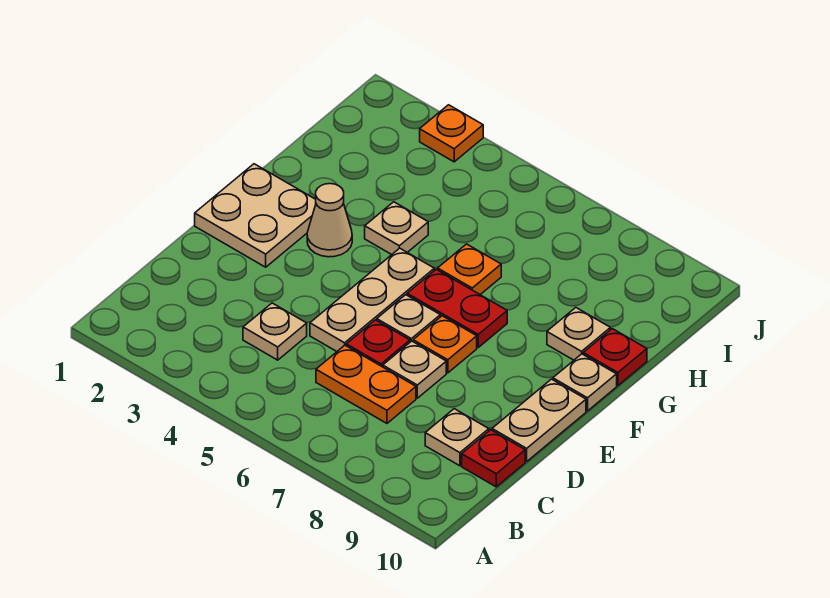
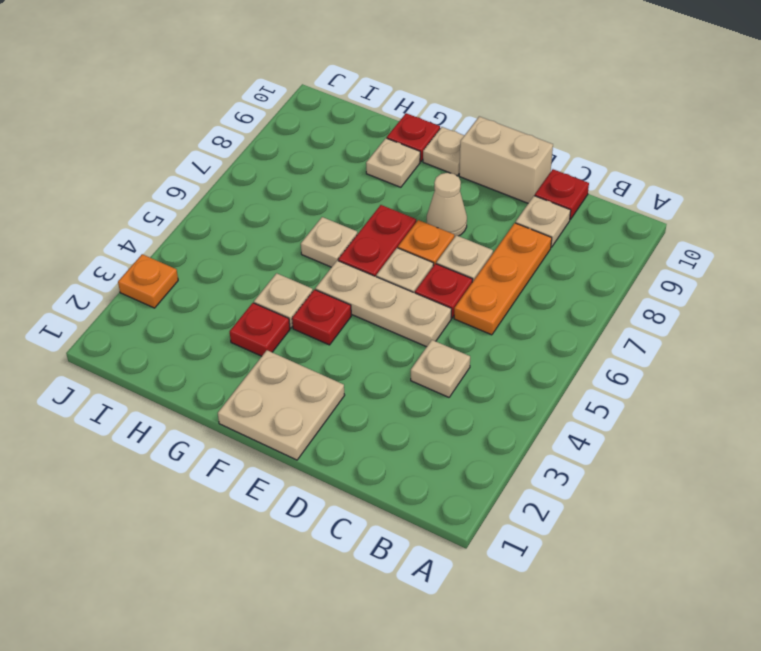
orange 1x2 plate [316,345,416,423] -> orange 1x3 plate [454,223,552,335]
tan 1x2 plate [492,379,586,461] -> tan 1x2 brick [459,116,553,203]
tan 1x1 cone [307,184,352,257] -> tan 1x1 cone moved to [427,173,467,237]
none -> red 1x1 plate [292,290,351,345]
none -> red 1x1 plate [230,303,290,356]
orange 1x1 plate [438,244,501,295] -> tan 1x1 plate [301,217,357,267]

